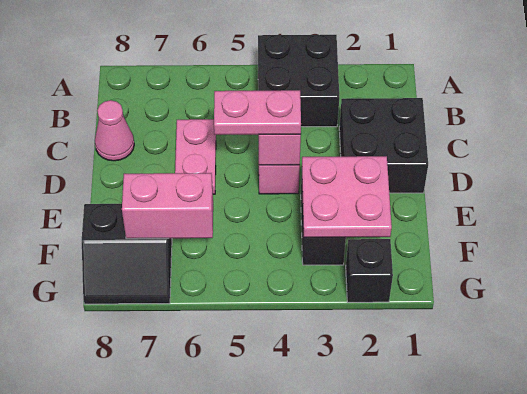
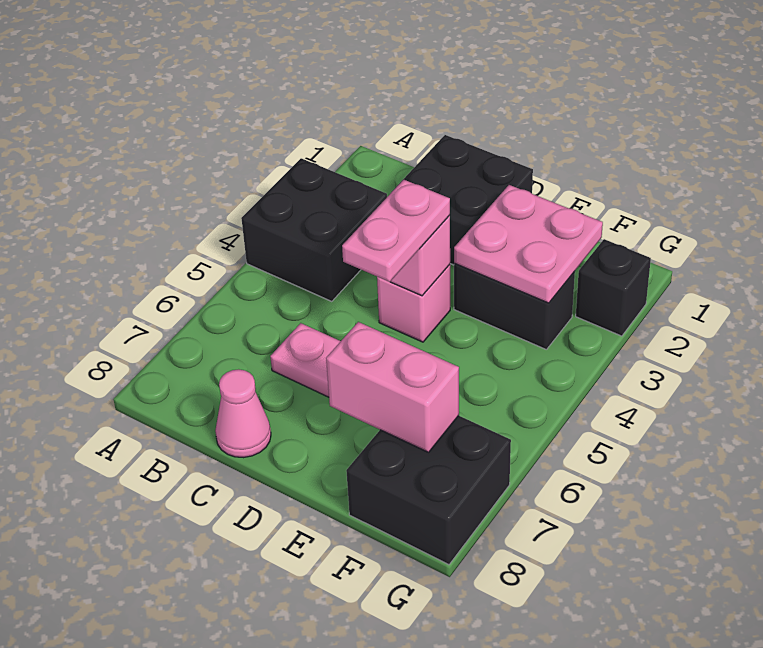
pink 1x2 brick [122,173,213,239] -> pink 1x2 brick turned to [326,322,459,452]
black 2x2 slope [82,204,172,304] -> black 2x2 brick [346,416,511,565]

